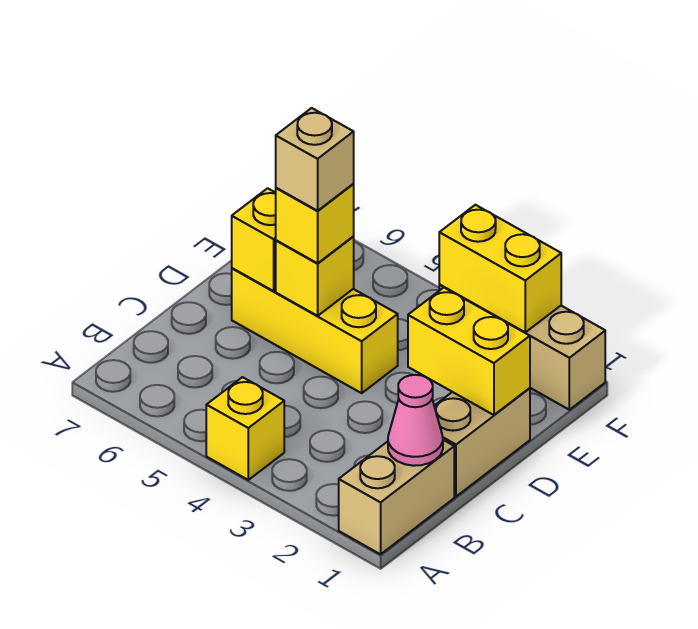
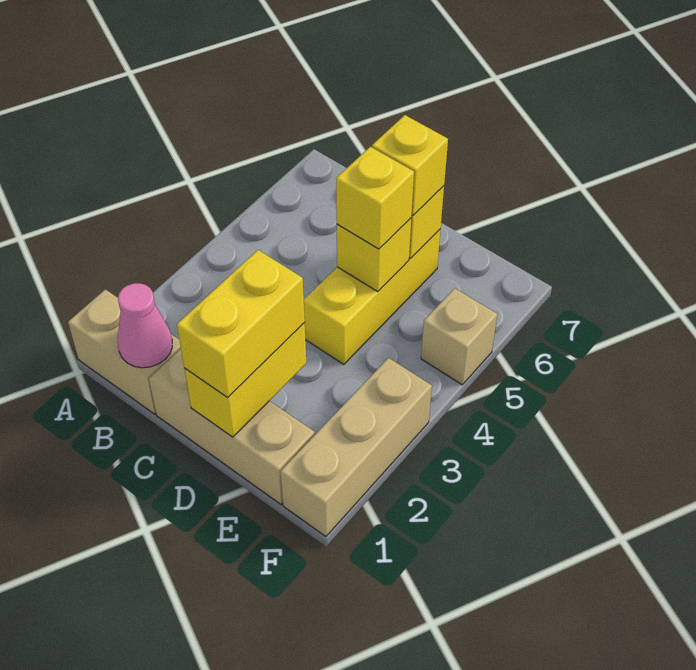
yellow 1x1 brick [206,377,284,480] -> yellow 1x1 brick moved to [372,115,448,216]
tan 1x2 brick [434,388,530,496] -> tan 1x3 brick [149,349,315,504]
tan 1x1 brick [276,108,354,211] -> tan 1x1 brick moved to [421,288,497,385]
yellow 1x2 brick [439,205,561,332] -> yellow 1x2 brick moved to [177,250,305,398]

